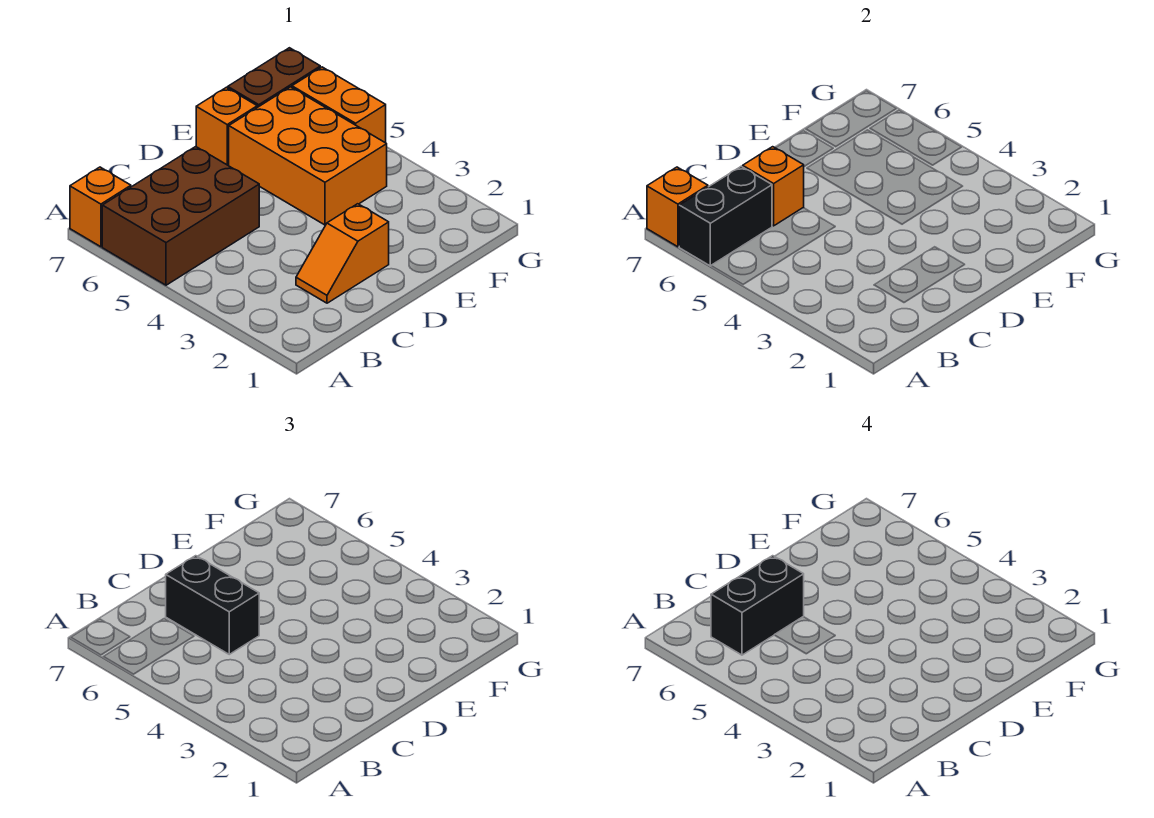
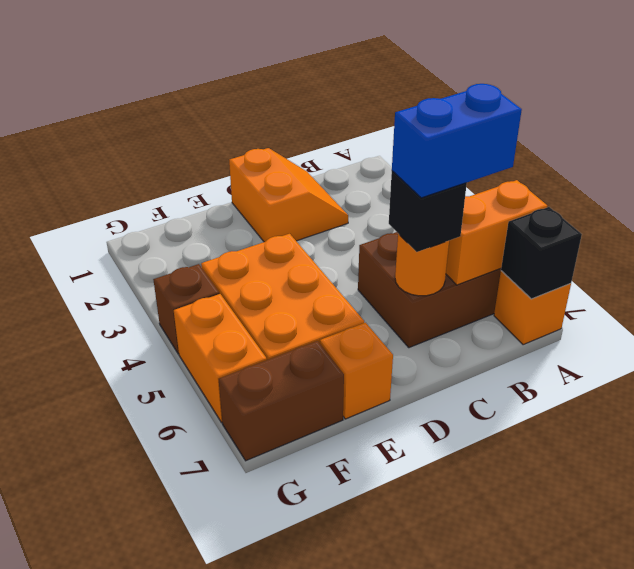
black 1x2 brick [679,167,772,266] -> orange 1x2 brick [446,180,547,285]
orange 1x1 brick [647,167,708,247] -> black 1x1 brick [501,207,582,299]
black 1x2 brick [711,556,804,655] -> blue 1x2 brick [392,84,522,198]
orange 1x2 slope [296,204,389,303] -> orange 2x2 slope [229,148,348,242]
black 1x2 brick [166,556,259,654] -> black 1x1 brick [389,171,467,252]
orange 1x1 brick [743,147,804,226] -> orange 1x1 round brick [395,234,449,296]
none -> brown 1x1 brick [153,264,219,354]

